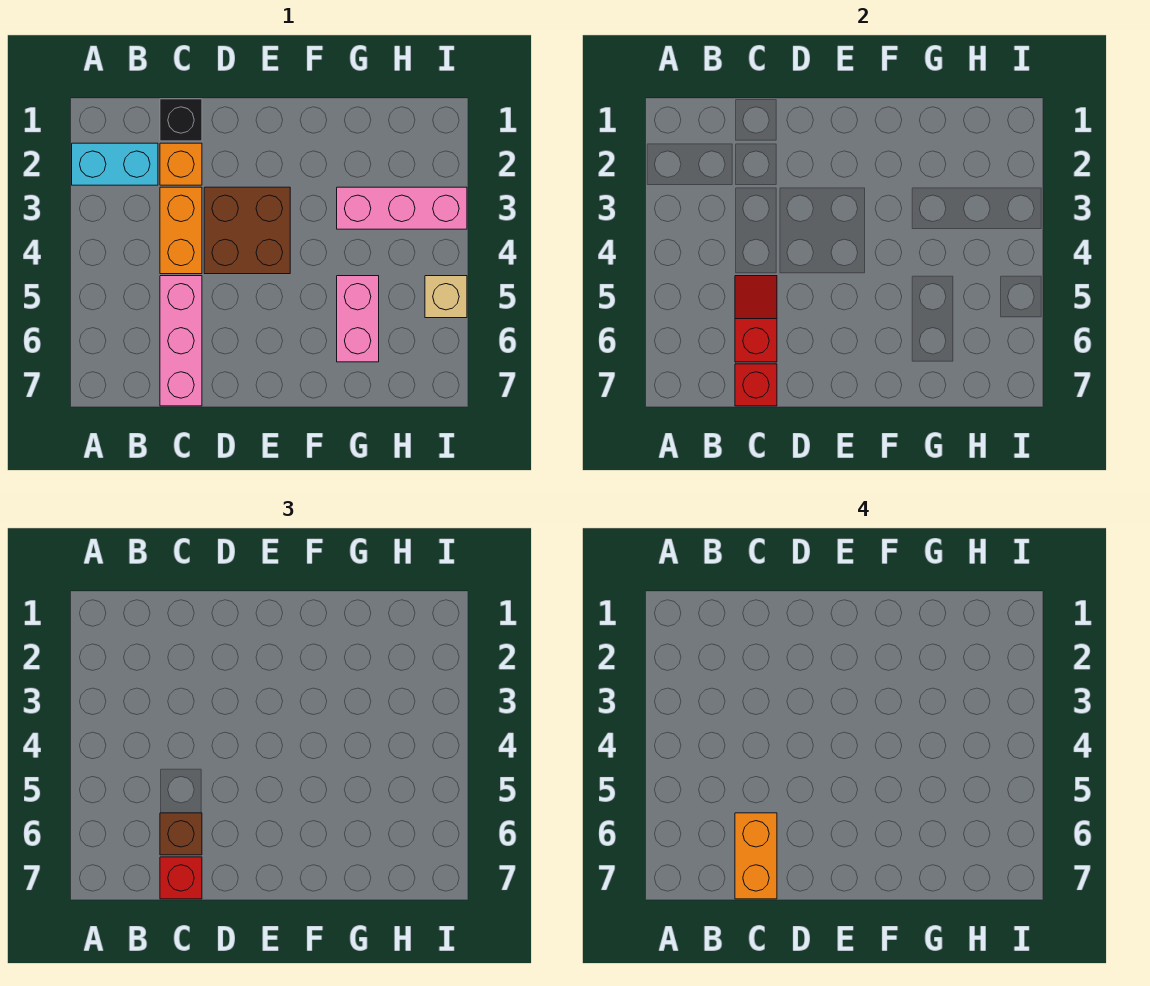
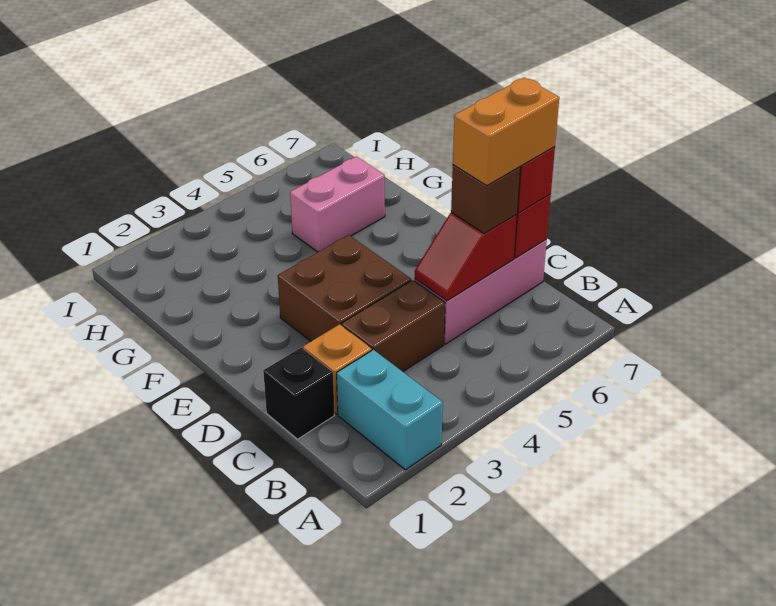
orange 1x2 brick [160,187,202,274] -> brown 1x2 brick [341,280,445,372]
pink 1x3 brick [337,187,467,229] -> none
tan 1x1 brick [425,276,467,318] -> none

